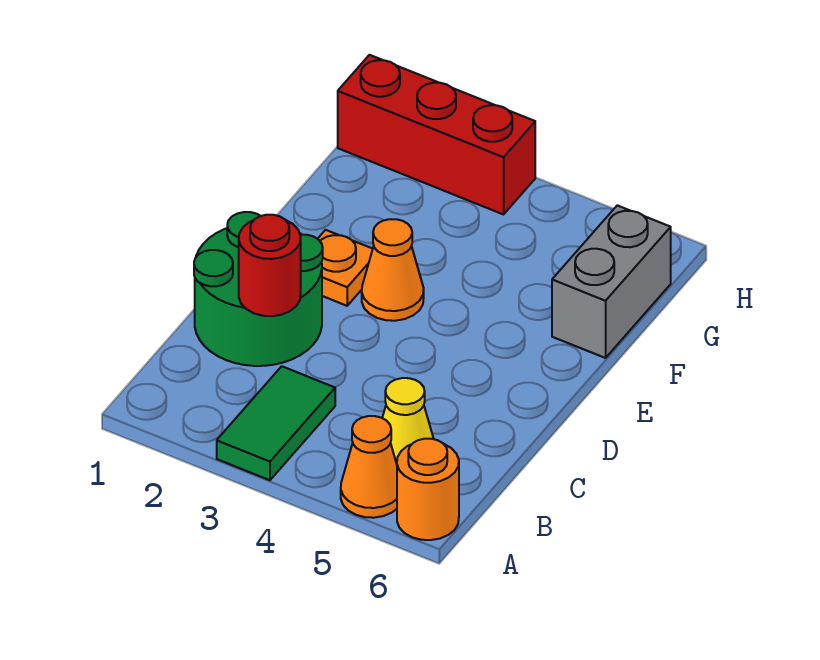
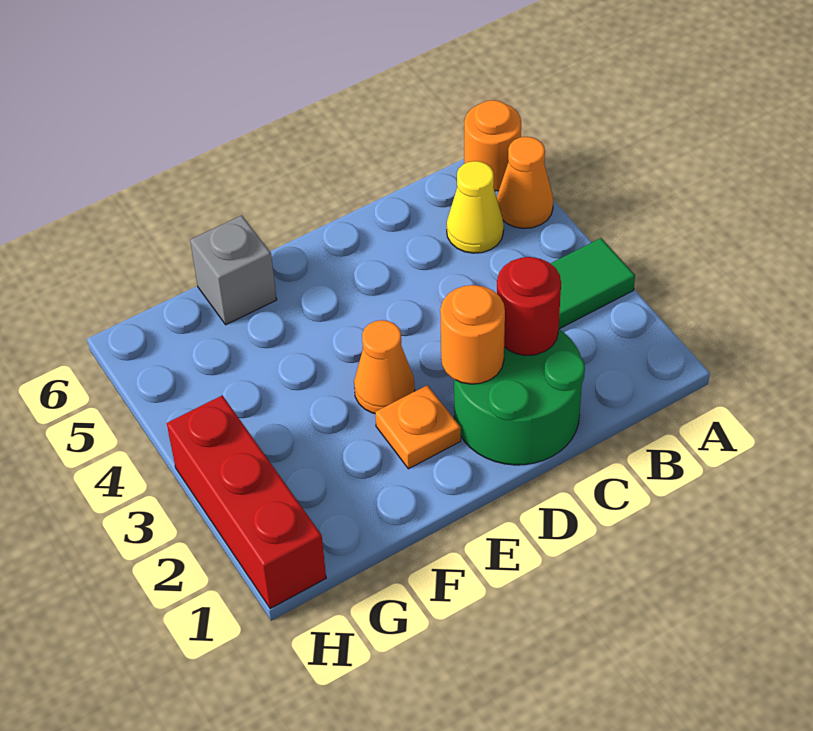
none -> orange 1x1 round brick [440,285,505,384]
grey 1x2 brick [552,205,671,358] -> grey 1x1 brick [190,215,277,325]

